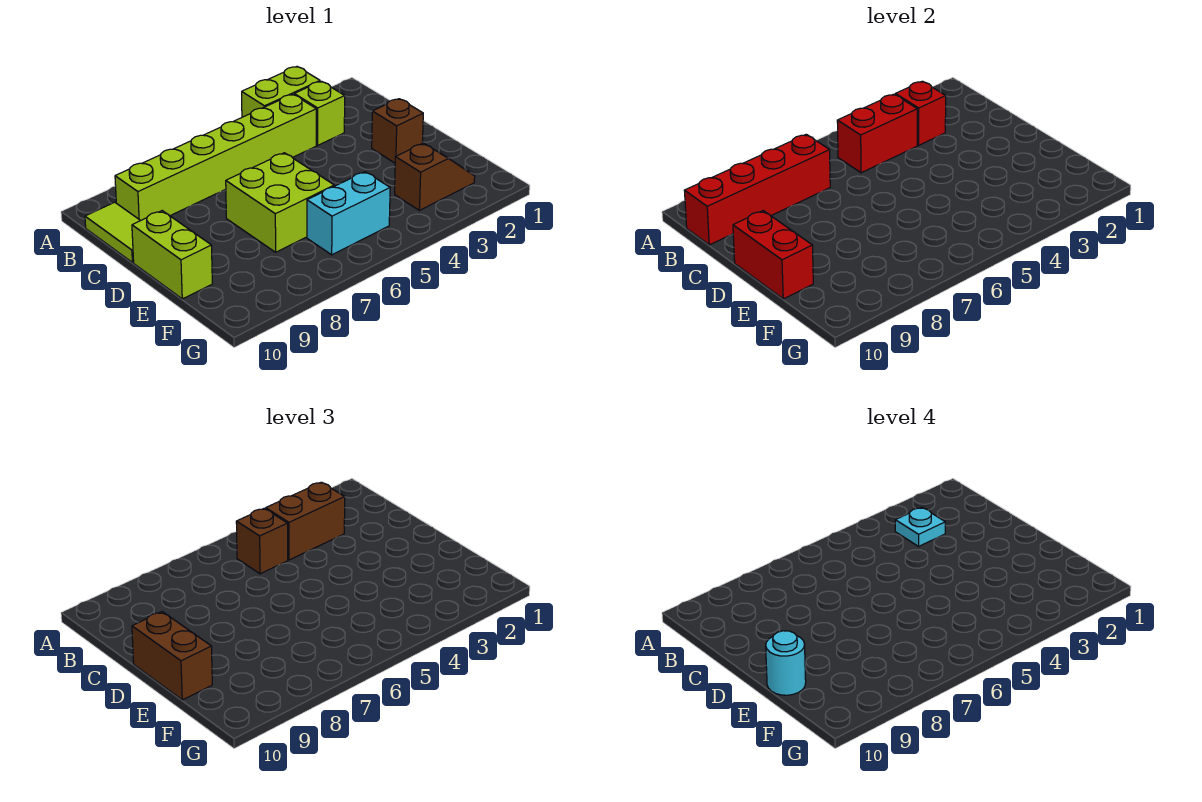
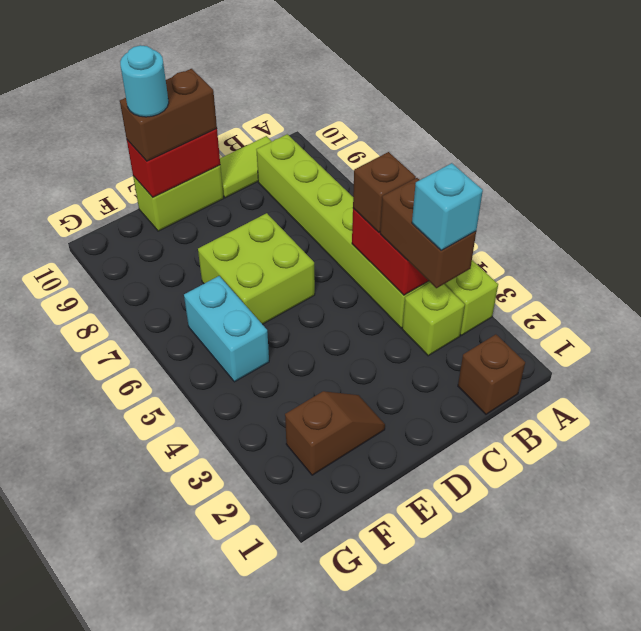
red 1x1 brick [895,81,946,145] -> none
cyan 1x1 plate [895,507,945,546] -> cyan 1x1 brick [412,163,483,250]
red 1x4 brick [684,134,830,245] -> none
brown 1x1 brick [372,99,423,163] -> brown 1x1 brick moved to [458,334,525,414]
brown 1x2 slope [395,143,475,210] -> brown 1x2 slope turned to [285,391,385,475]

